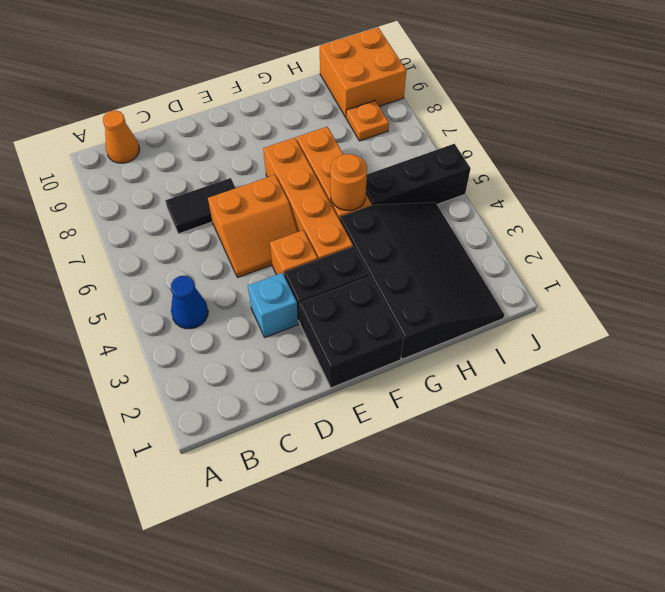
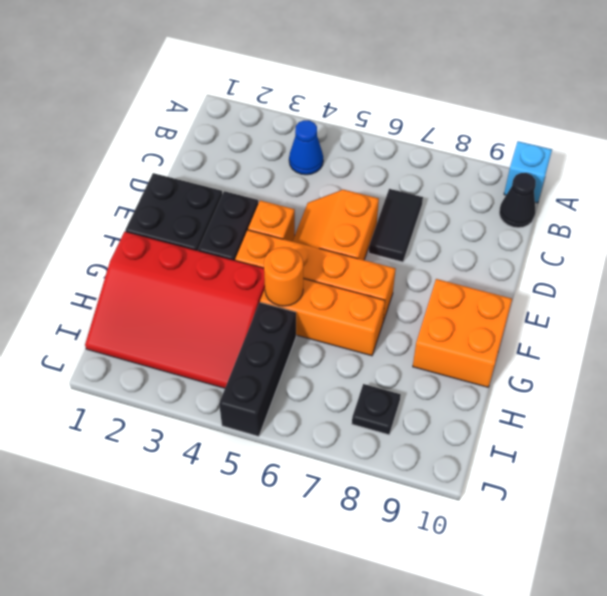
orange 1x1 cone [103,110,140,163] -> black 1x1 cone [499,173,536,228]
cyan 1x1 brick [248,273,298,337] -> cyan 1x1 brick moved to [504,141,552,203]
black 3x4 slope [340,202,504,359] -> red 3x4 slope [85,232,265,388]
orange 1x1 plate [346,101,389,141] -> black 1x1 plate [352,384,401,435]
orange 2x2 brick [320,27,406,117] -> orange 2x2 brick moved to [413,279,512,387]

